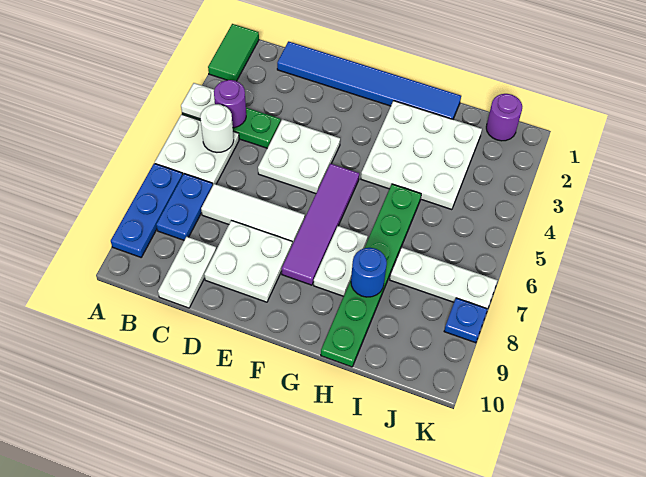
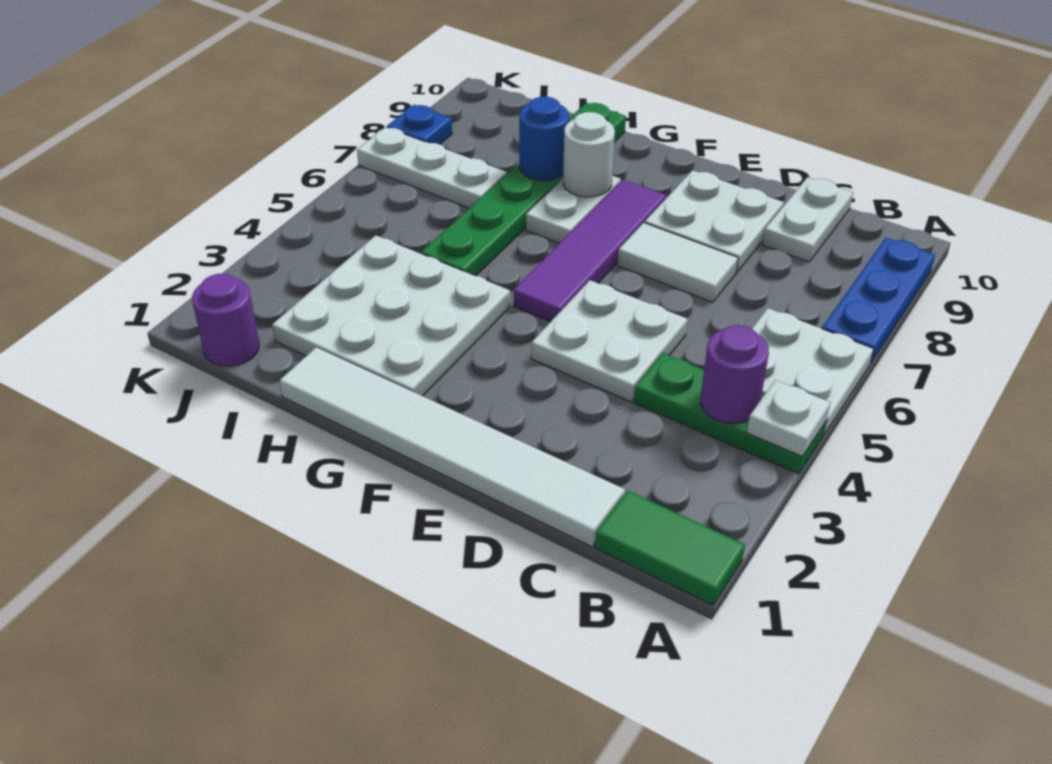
green 1x2 tile [208,24,259,81] -> green 1x2 tile turned to [595,491,745,605]
white 1x1 round brick [200,104,234,152] -> white 1x1 round brick moved to [563,112,615,197]
blue 1x2 plate [156,174,213,240] -> none
blue 1x6 tile [277,41,461,119] -> white 1x6 tile [280,347,625,547]
white 1x3 tile [201,184,305,244] -> white 1x2 tile [618,223,738,302]

